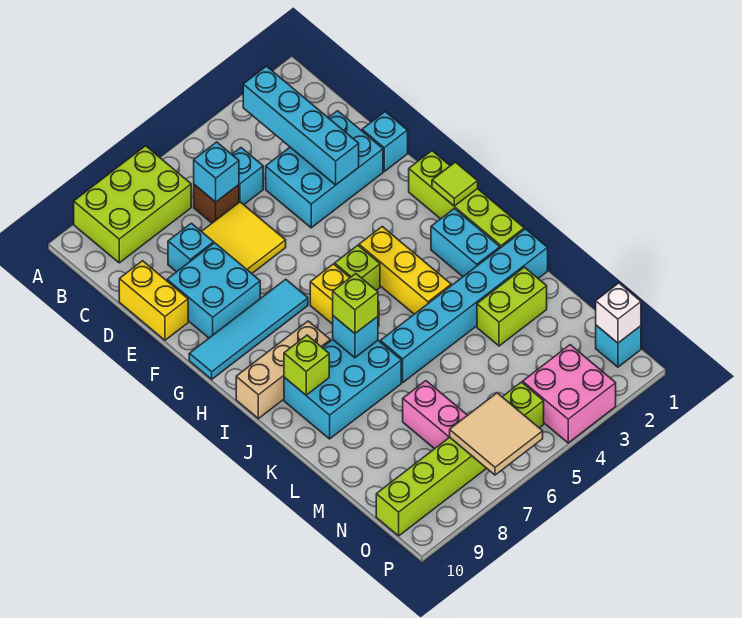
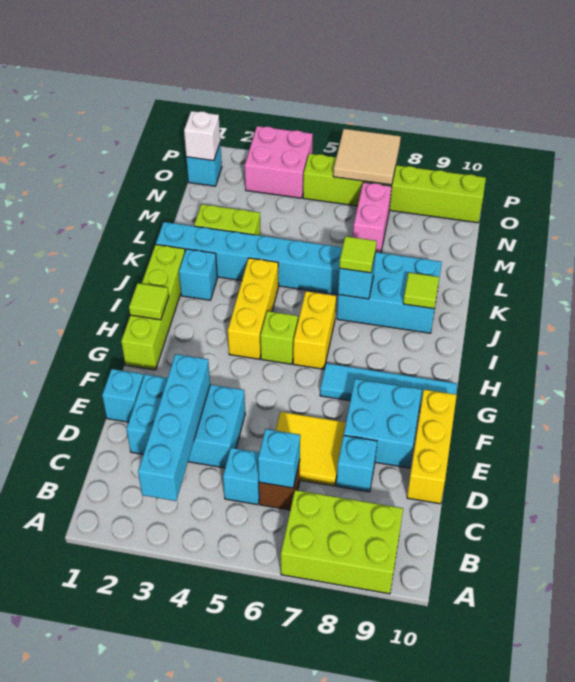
yellow 1x2 brick [119,261,188,340] -> yellow 1x3 brick [407,390,457,504]
cyan 1x2 brick [431,209,500,276] -> cyan 1x1 brick [179,249,217,300]
tan 1x3 brick [236,321,330,419] -> none
lime 1x1 brick [333,274,378,333] -> lime 1x1 tile [339,236,376,273]
lime 1x1 brick [284,335,329,395] -> lime 1x1 tile [403,273,439,309]

